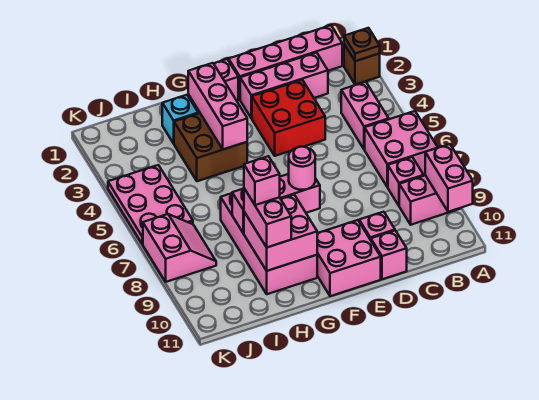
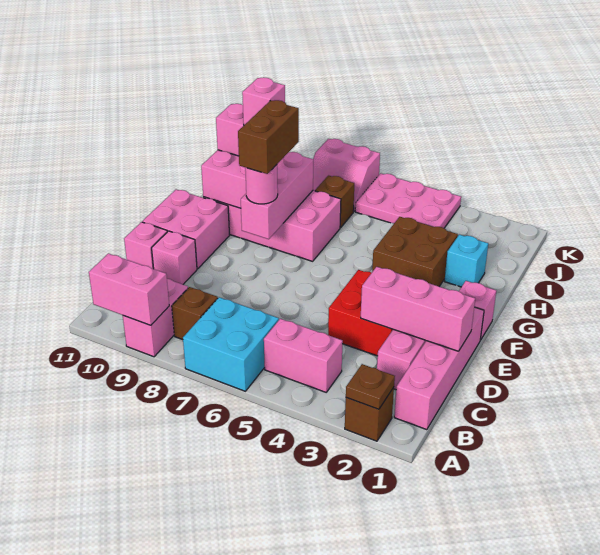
pink 2x2 brick [365,111,438,187] -> cyan 2x2 brick [183,297,279,391]
pink 1x1 brick [388,157,424,205] -> brown 1x1 brick [172,287,218,340]
none -> brown 1x2 brick [238,100,299,174]
pink 1x3 brick [188,63,247,149] -> pink 1x3 brick moved to [361,267,475,351]
none -> brown 1x1 brick [315,176,354,228]

